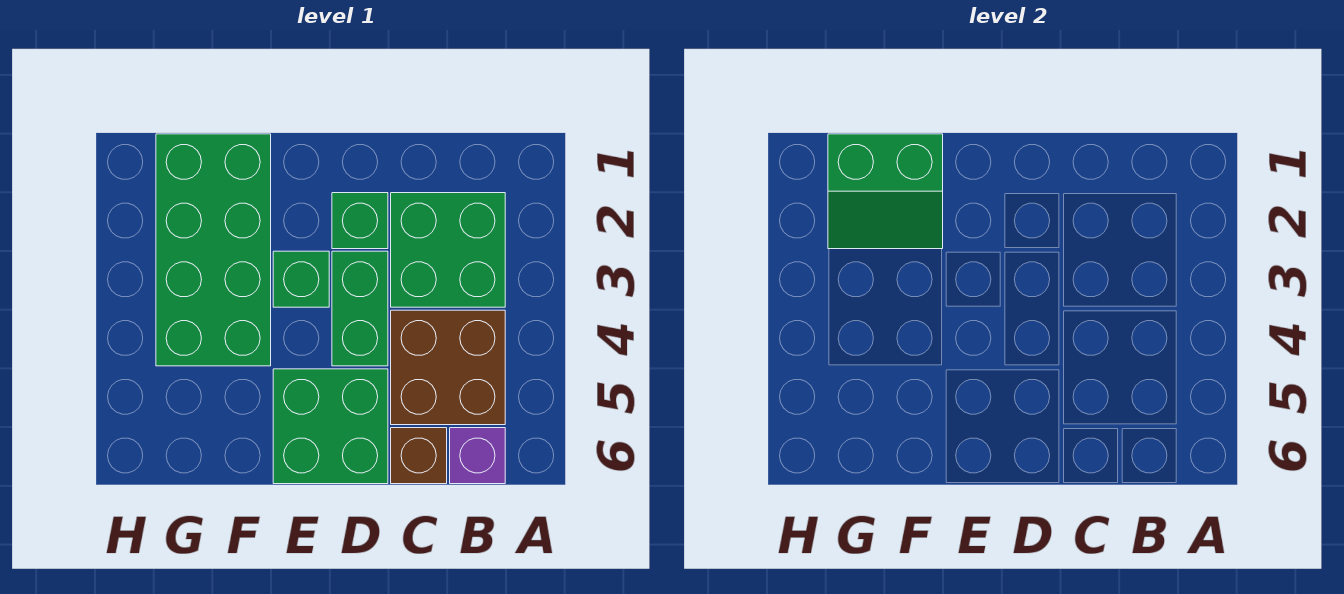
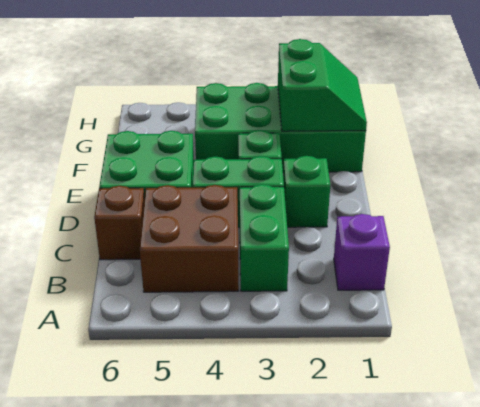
green 2x2 brick [391,193,505,307] -> green 1x2 brick [240,184,289,291]
purple 1x1 brick [450,428,505,484] -> purple 1x1 brick moved to [334,214,390,290]
green 2x2 slope [828,134,943,249] -> green 2x2 slope turned to [278,39,367,131]

